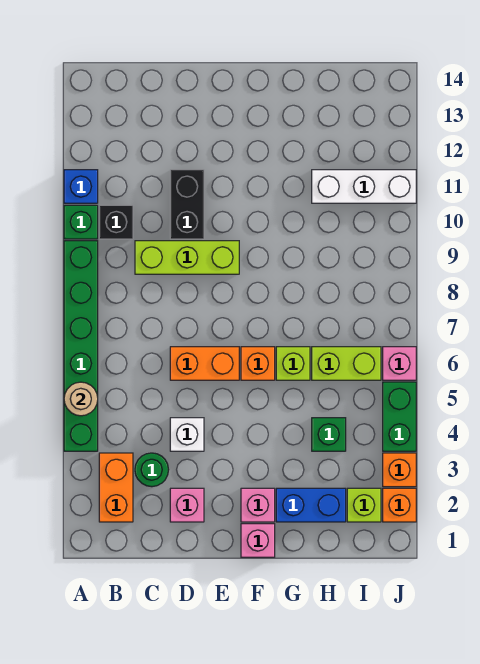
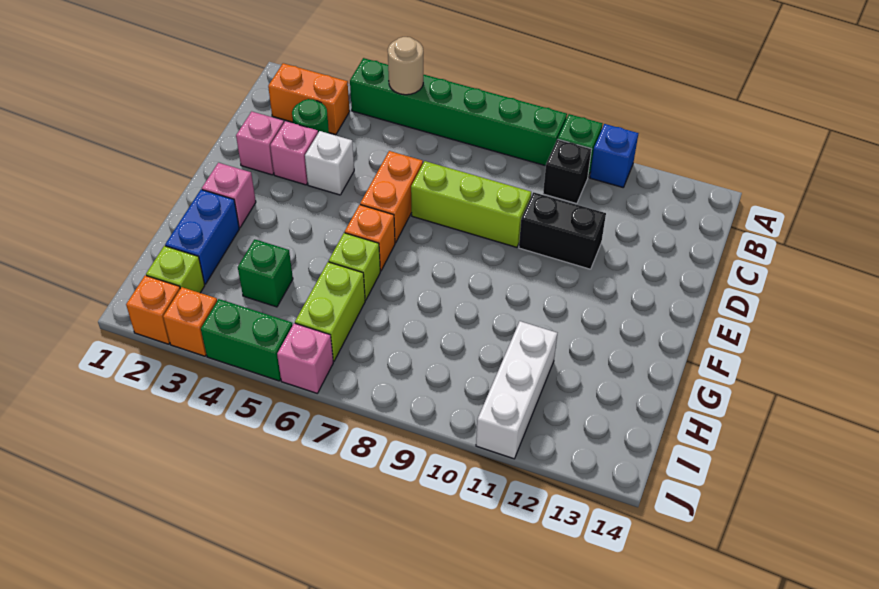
lime 1x3 brick [135,241,239,274] -> lime 1x3 brick turned to [411,161,531,247]
pink 1x1 brick [241,524,275,557] -> pink 1x1 brick moved to [270,121,318,185]

